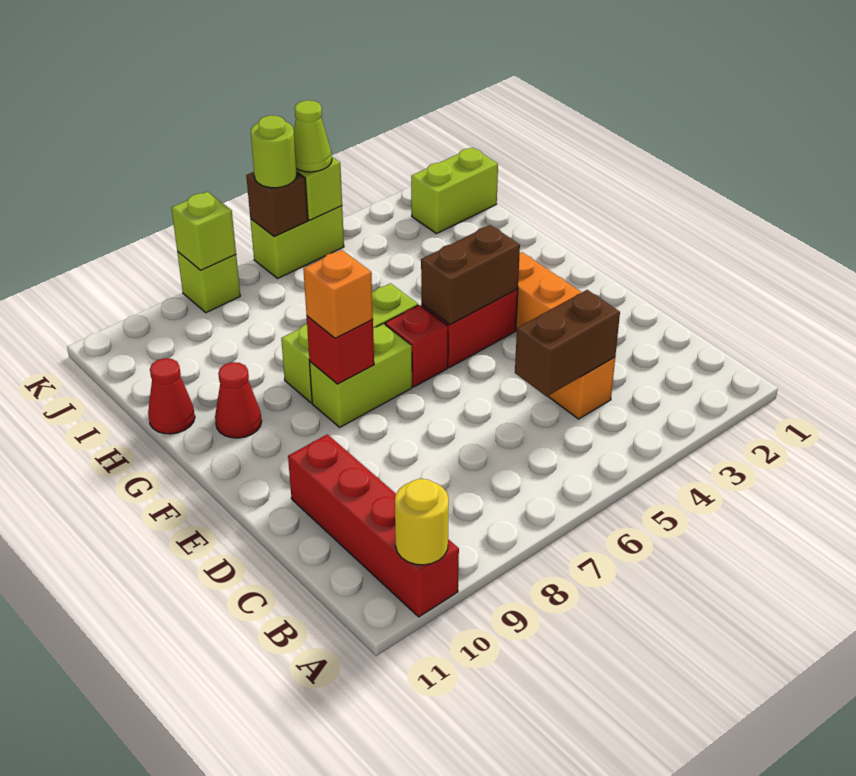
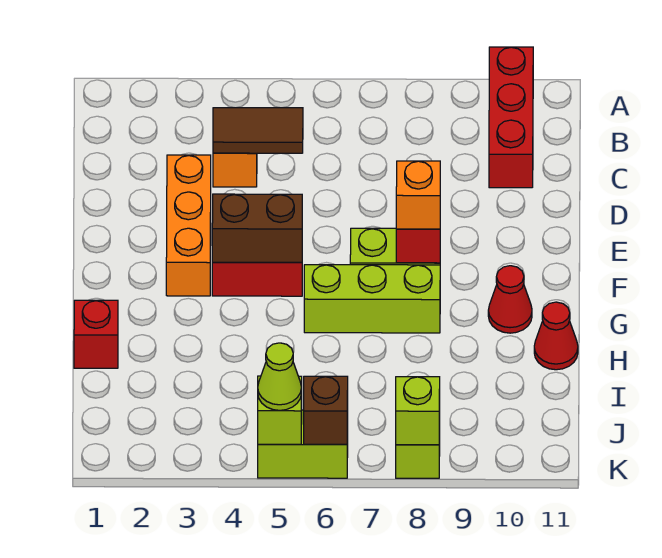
red 1x4 brick [288,434,459,617] -> red 1x3 brick [489,47,533,188]
yellow 1x1 round brick [395,479,449,565] -> none
brown 1x2 brick [515,290,620,396] -> brown 1x2 tile [213,108,303,154]
red 1x1 brick [385,305,448,387] -> red 1x1 brick moved to [74,300,118,368]
lime 1x2 brick [411,148,498,234] -> none
lime 1x1 round brick [251,115,297,188] -> none

